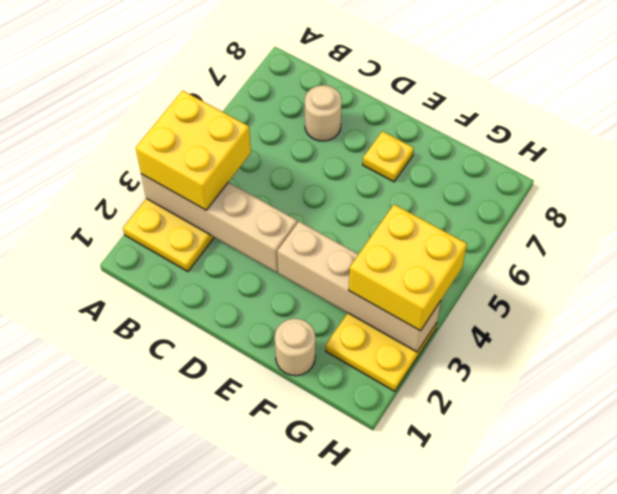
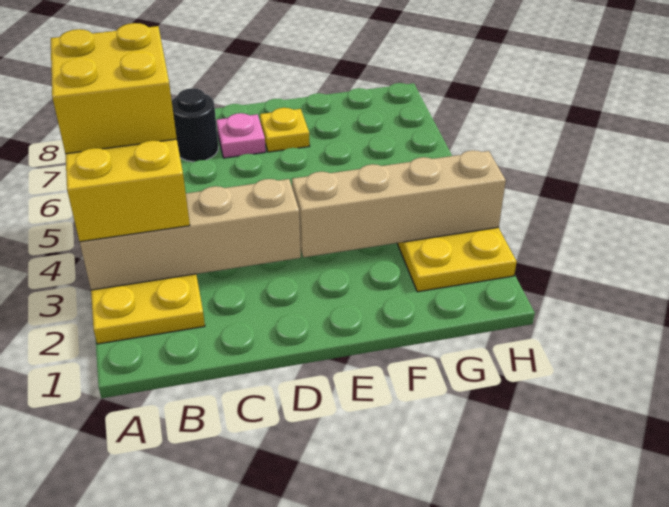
tan 1x1 round brick [305,85,342,141] -> black 1x1 round brick [172,88,218,162]
none -> pink 1x1 plate [216,113,266,158]
tan 1x1 round brick [275,319,315,376] -> none
yellow 2x2 brick [349,204,467,331] -> yellow 2x2 brick moved to [51,23,177,154]

